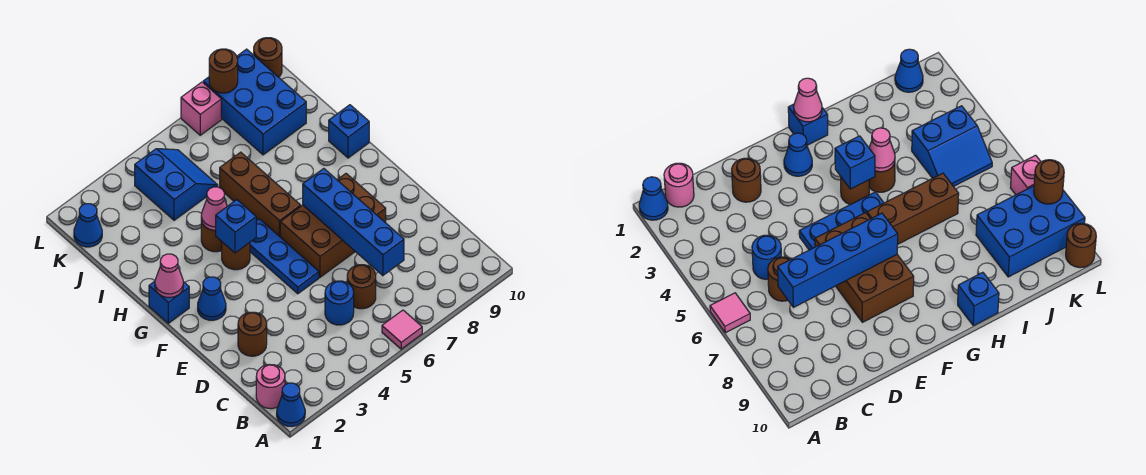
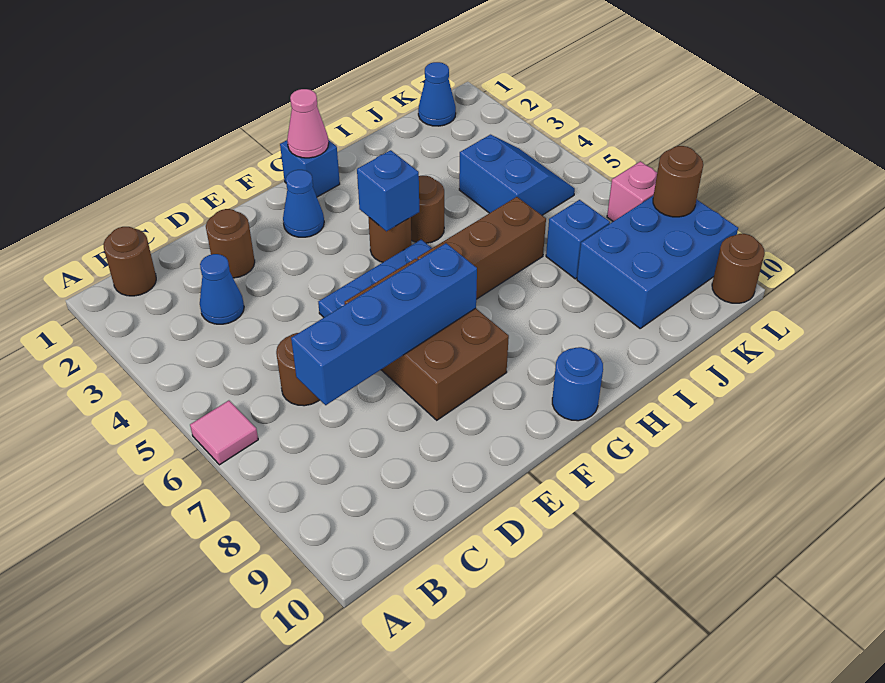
blue 1x1 cone [277,383,305,427] -> blue 1x1 cone moved to [200,254,244,324]
pink 1x1 round brick [256,364,285,409] -> brown 1x1 round brick [103,227,156,296]
blue 1x1 round brick [325,281,354,325] -> blue 1x1 round brick moved to [552,347,603,421]
pink 1x1 cone [201,187,227,230] -> none
blue 1x1 brick [329,105,369,158] -> blue 1x1 brick moved to [546,200,610,279]
blue 2x2 slope [135,149,218,220] -> blue 2x2 slope turned to [459,135,575,215]

